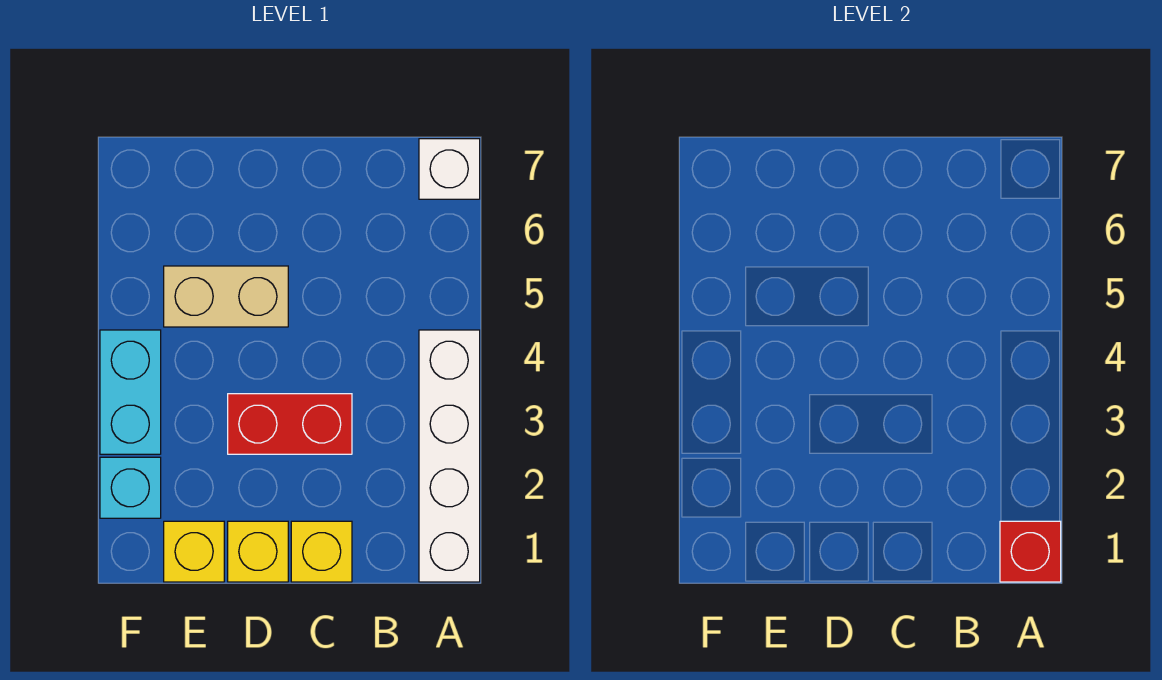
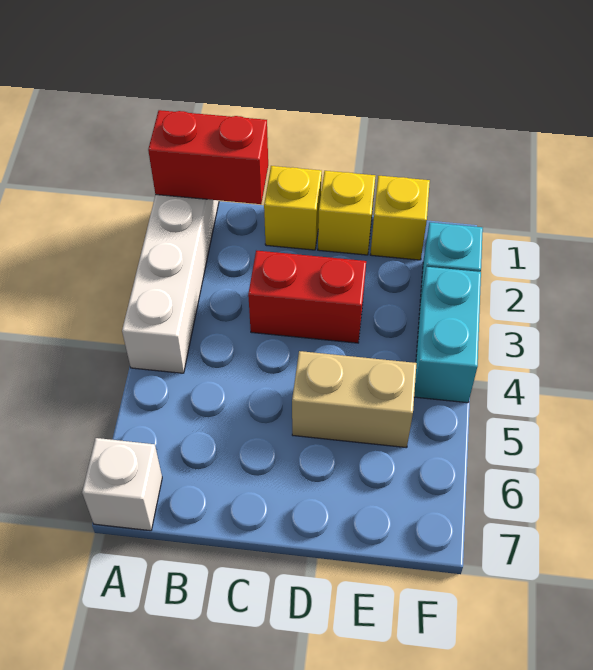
red 1x1 brick [1000,521,1061,582] -> red 1x2 brick [148,110,268,204]

